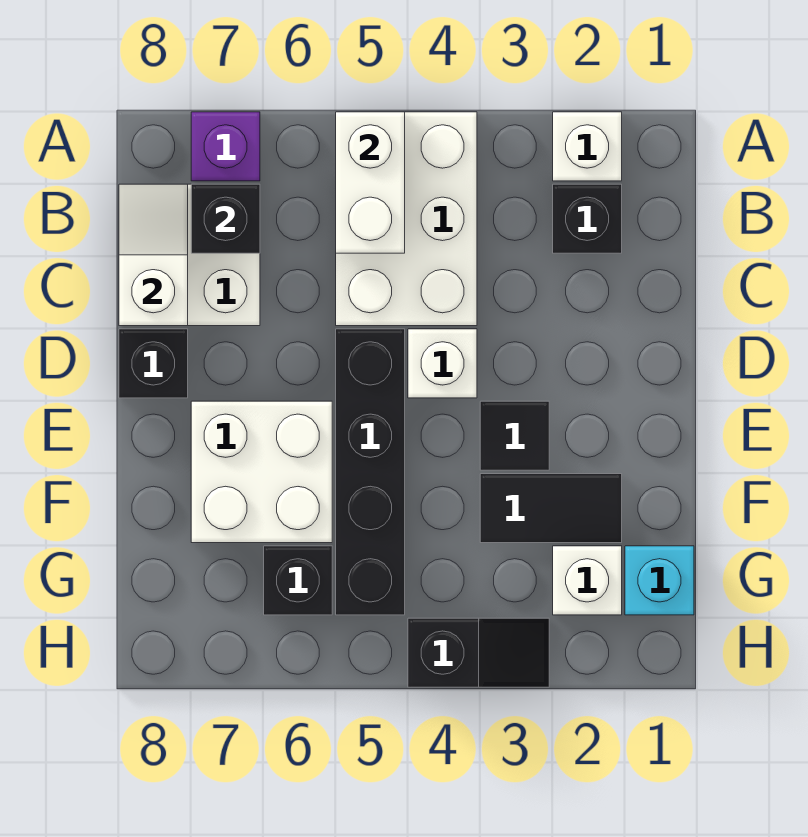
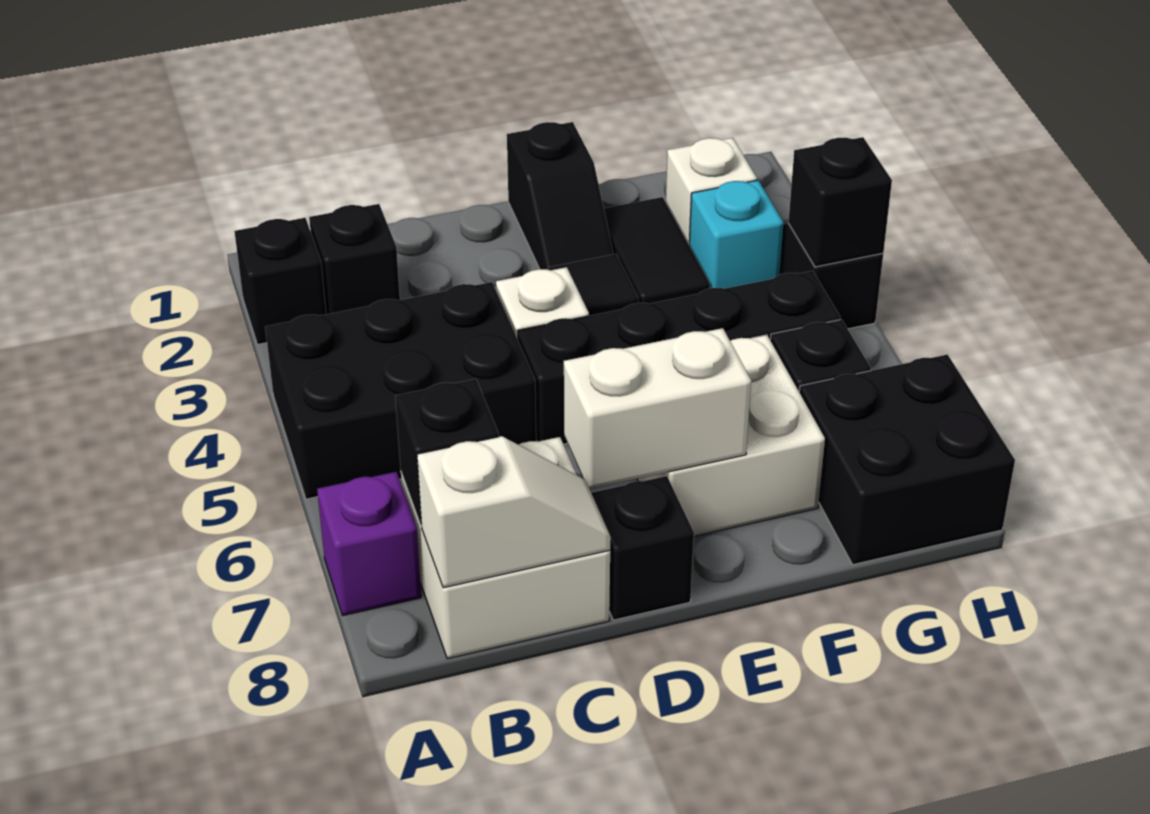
white 1x1 brick [553,112,622,181] -> black 1x1 brick [234,218,326,345]
white 2x3 brick [336,112,477,326] -> black 2x3 brick [265,282,536,499]
white 1x2 brick [336,112,405,253] -> white 1x2 brick moved to [564,328,751,489]
white 1x2 slope [119,184,188,326] -> white 1x2 slope turned to [417,436,611,588]
none -> black 1x2 slope [507,122,613,270]
cyan 1x1 brick [625,546,694,615] -> cyan 1x1 brick moved to [689,180,784,289]
none -> black 2x2 brick [799,354,1015,565]
none -> black 1x1 brick [788,137,892,267]

